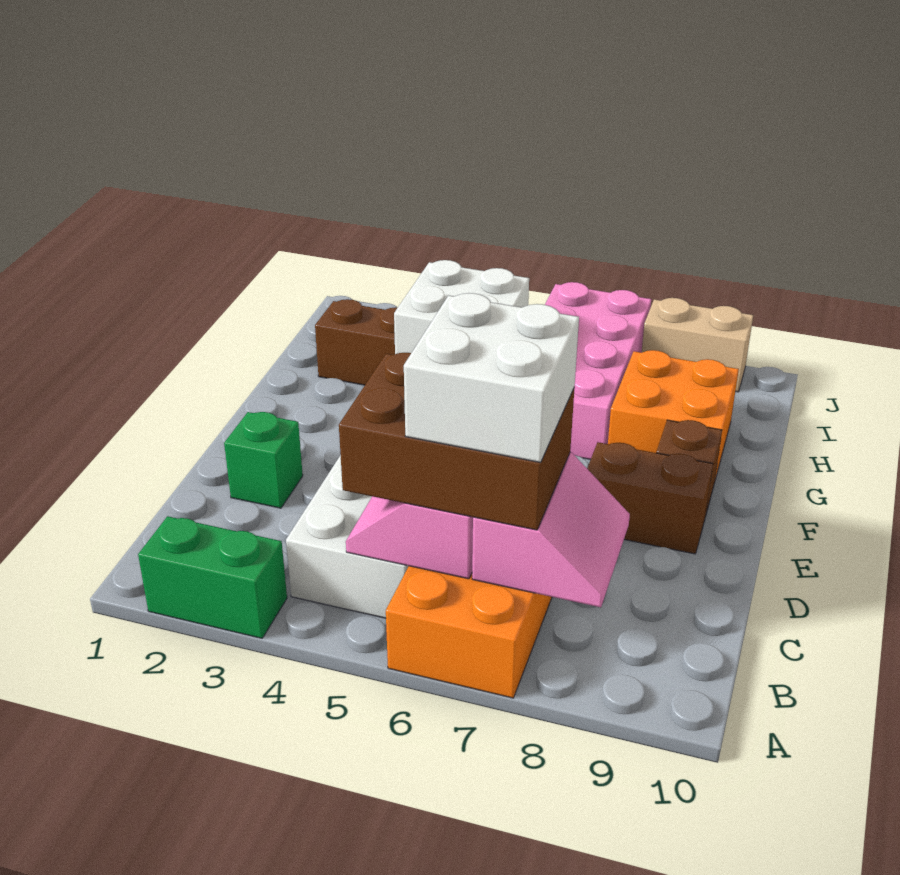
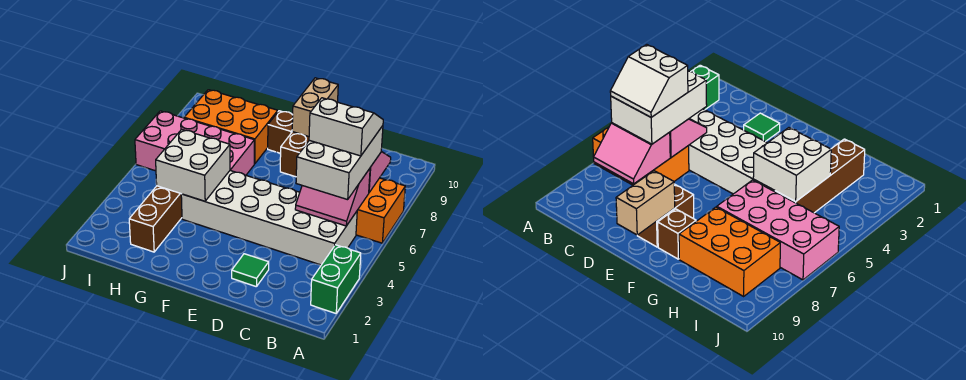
brown 2x3 brick [339,353,574,530] -> white 2x3 brick [296,126,383,200]
white 2x2 brick [404,293,579,462] -> white 2x2 slope [309,98,383,156]
green 1x1 brick [224,412,303,508] -> green 1x1 tile [232,254,269,287]
orange 2x2 brick [608,350,739,483] -> orange 2x3 brick [184,90,278,164]
tan 1x2 brick [642,298,753,392] -> tan 1x2 brick moved to [292,78,338,136]

